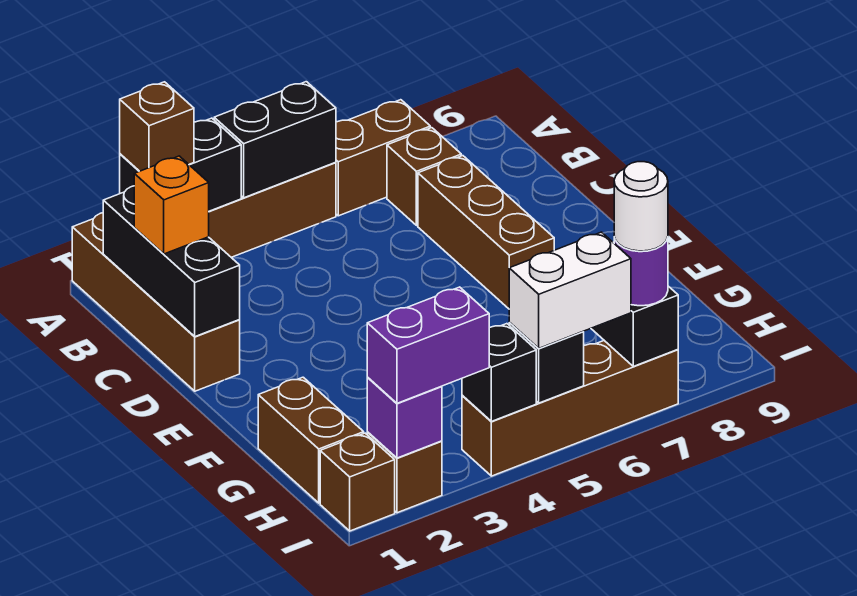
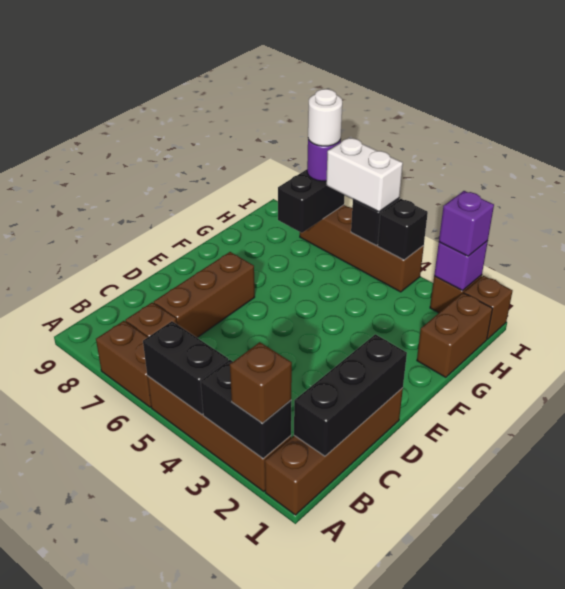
orange 1x1 brick [134,156,209,254] -> none
purple 1x2 brick [367,287,489,403] -> purple 1x1 brick [439,191,494,256]

